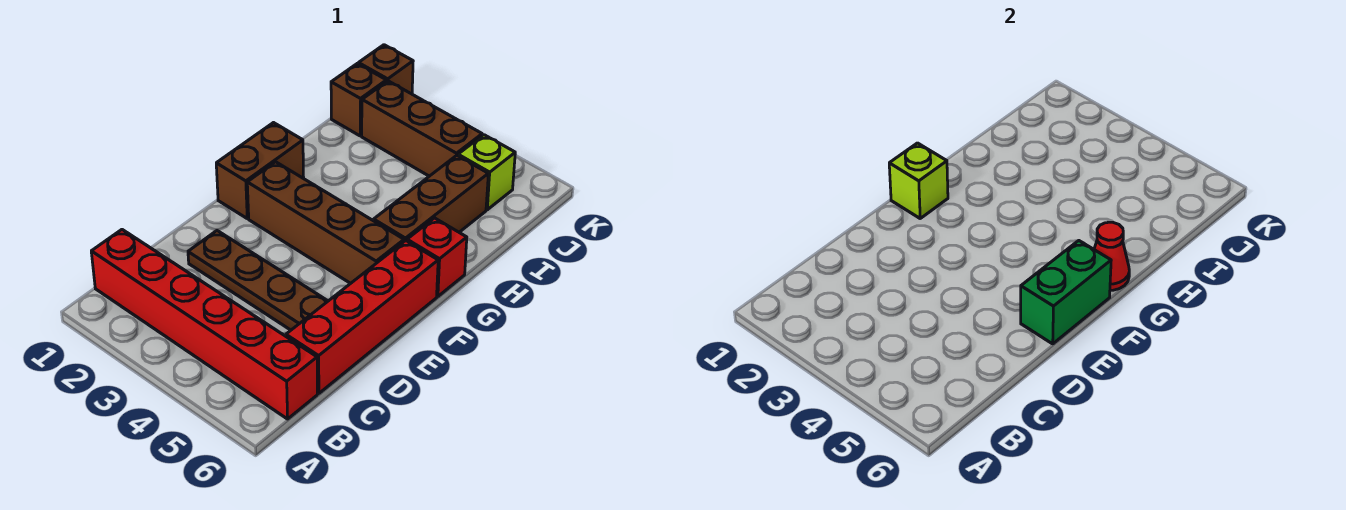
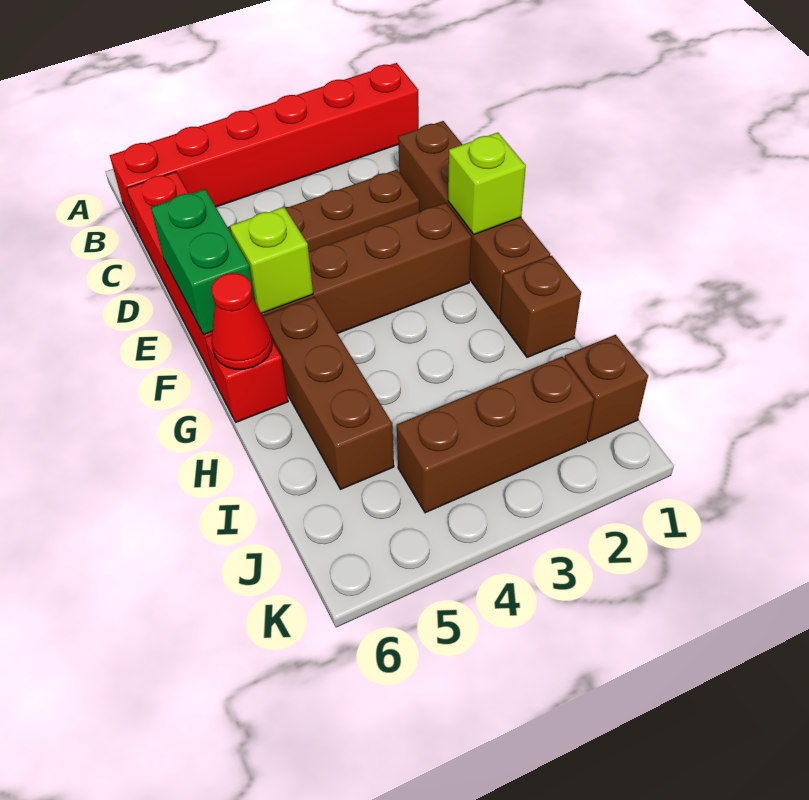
brown 1x2 brick [216,123,304,218] -> brown 1x4 brick [398,121,550,319]
lime 1x1 brick [458,135,515,210] -> lime 1x1 brick moved to [230,207,313,313]
brown 1x1 brick [358,45,413,94] -> brown 1x1 brick moved to [500,256,581,357]

